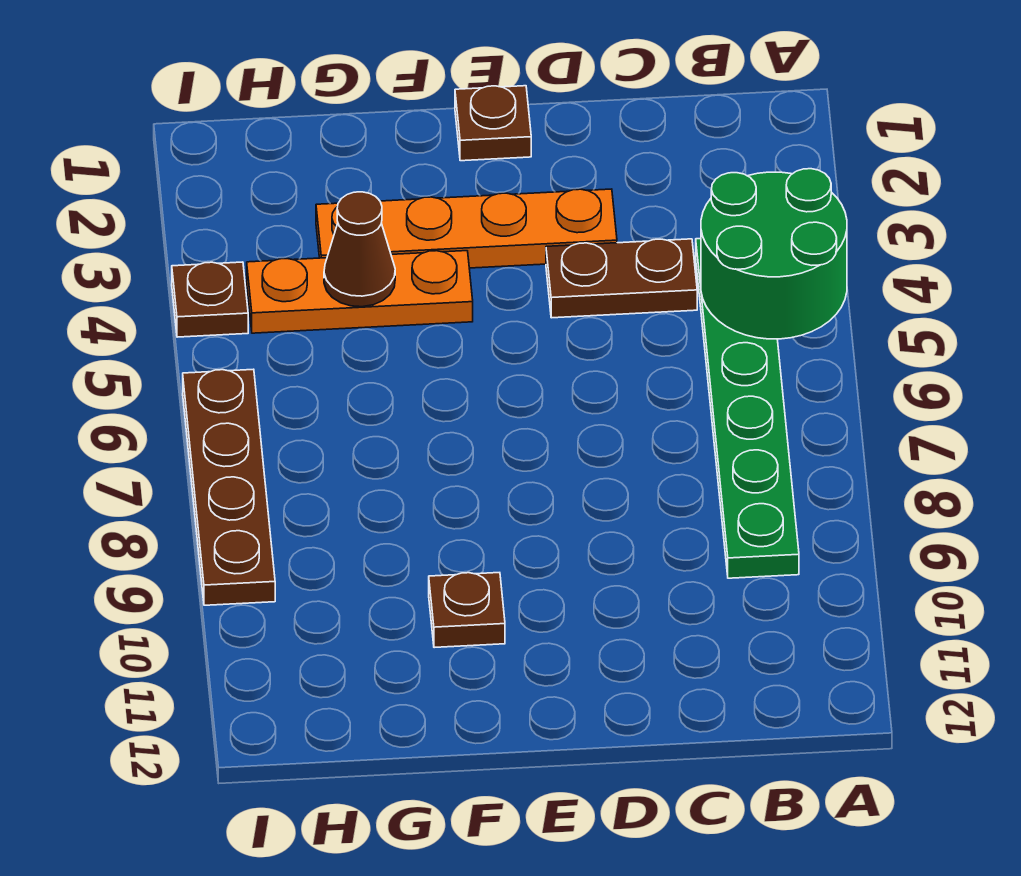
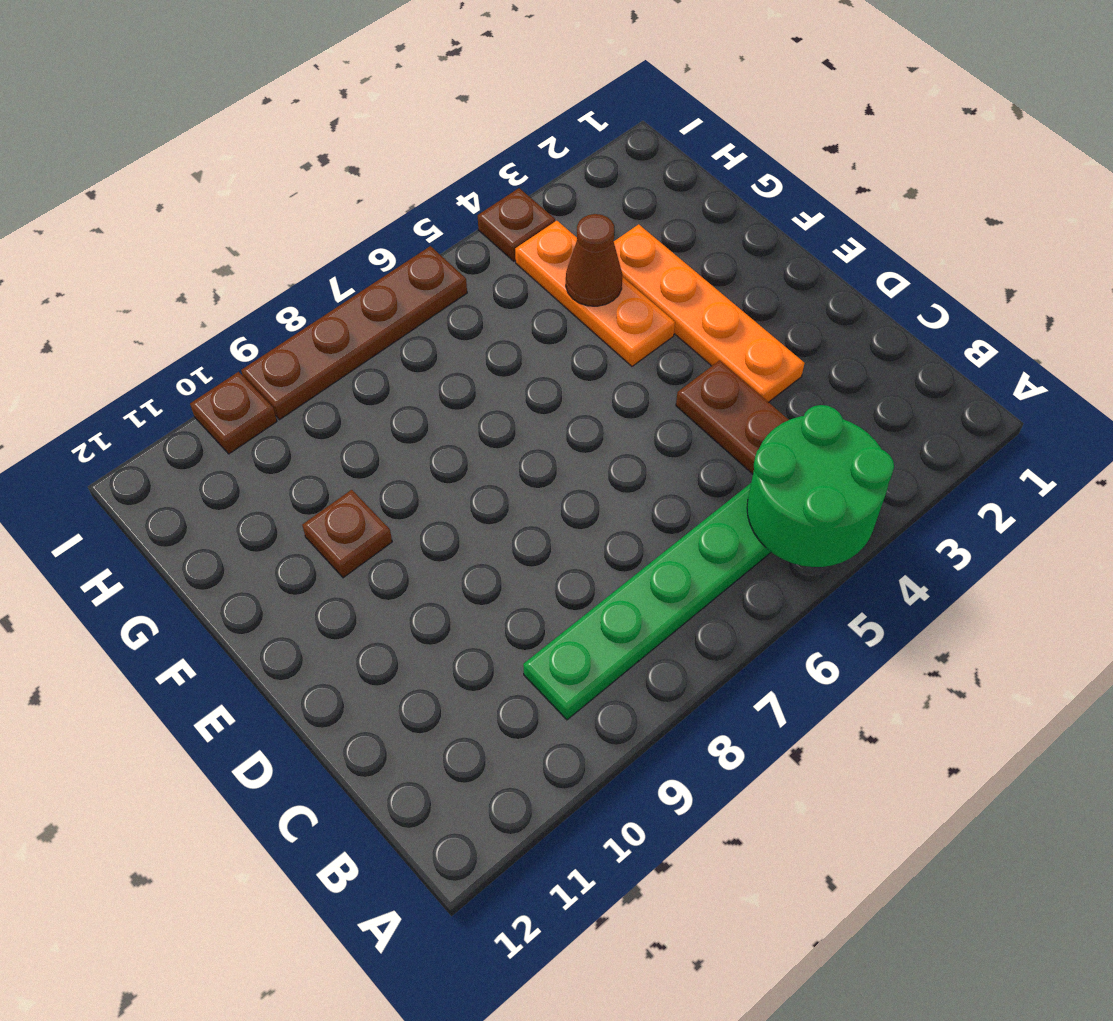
brown 1x1 plate [455,86,531,161] -> brown 1x1 plate moved to [190,372,277,454]

